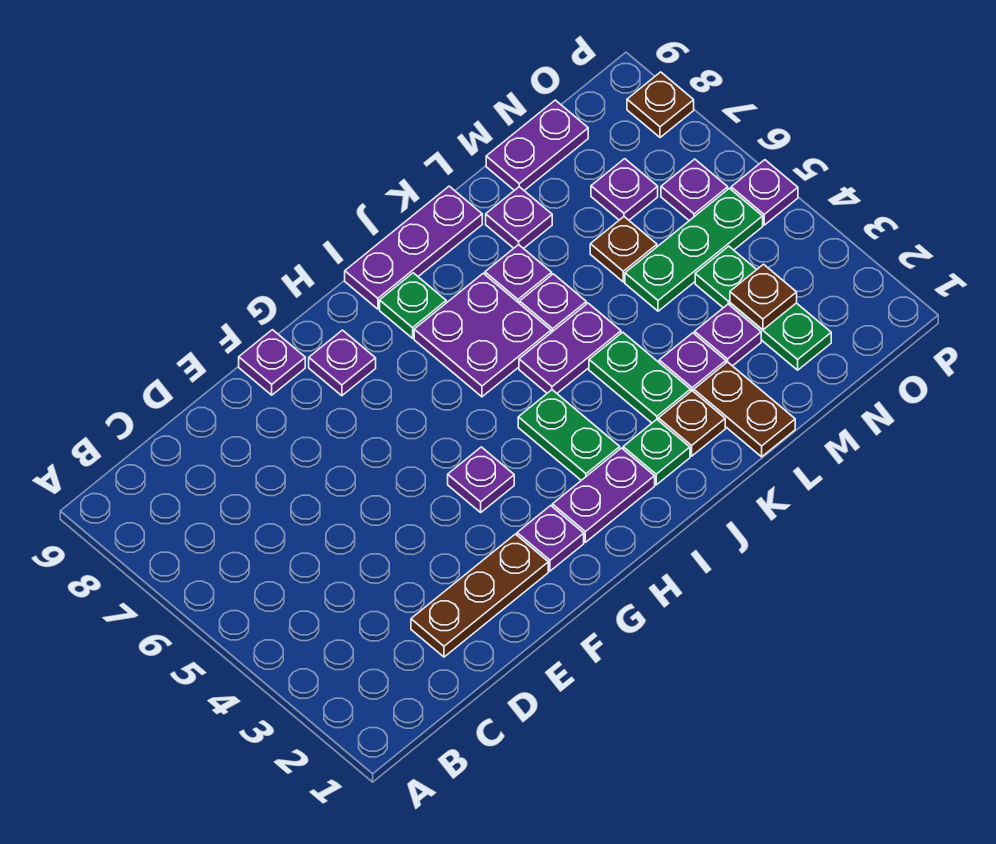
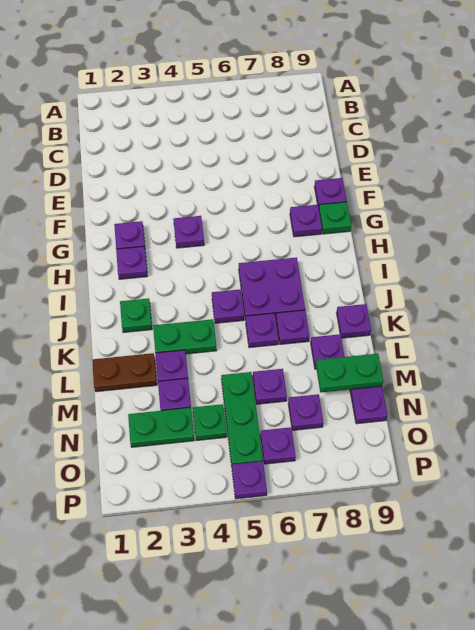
brown 1x3 plate [411,534,548,657] -> none
purple 1x2 plate [552,448,655,542] -> purple 1x1 plate [116,246,147,279]
green 1x2 plate [518,390,620,480] -> green 1x2 plate moved to [316,354,383,392]
green 1x1 plate [380,273,446,338] -> green 1x1 plate moved to [319,202,351,234]
purple 1x3 plate [345,186,482,309] -> purple 1x1 plate [337,304,371,338]
purple 1x2 plate [519,303,621,393] -> purple 1x1 plate [212,289,244,323]
brown 1x1 plate [659,391,725,456] -> none
brown 1x1 plate [590,217,657,282] -> purple 1x1 plate [253,369,287,404]
brown 1x1 plate [730,264,797,330] -> none
brown 1x1 plate [627,72,694,137] -> none

